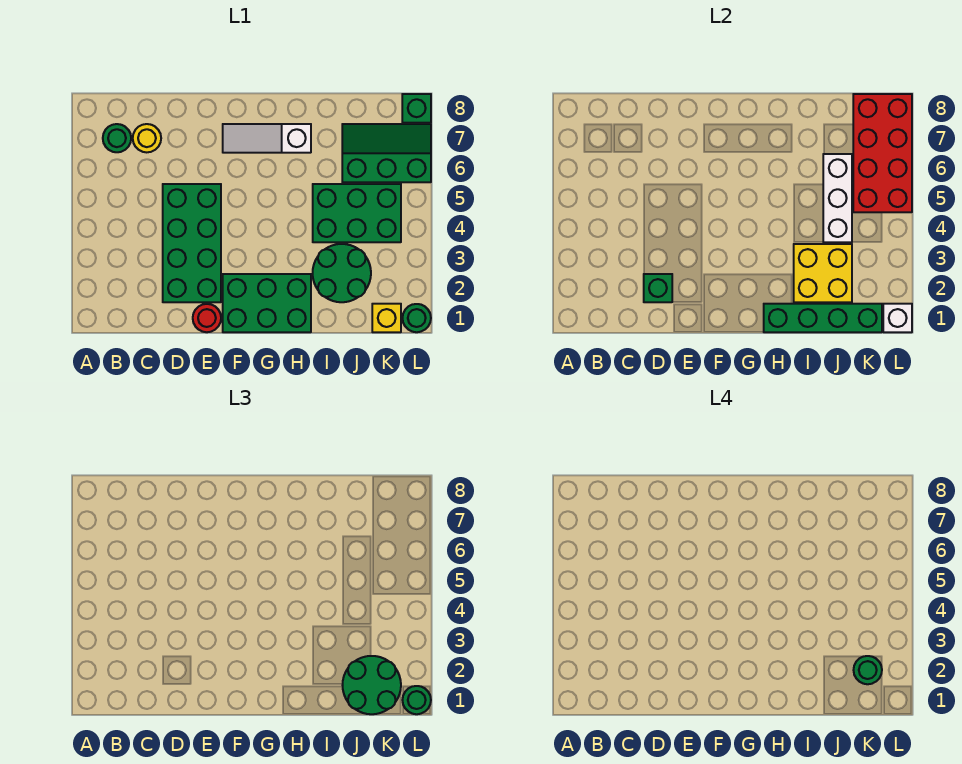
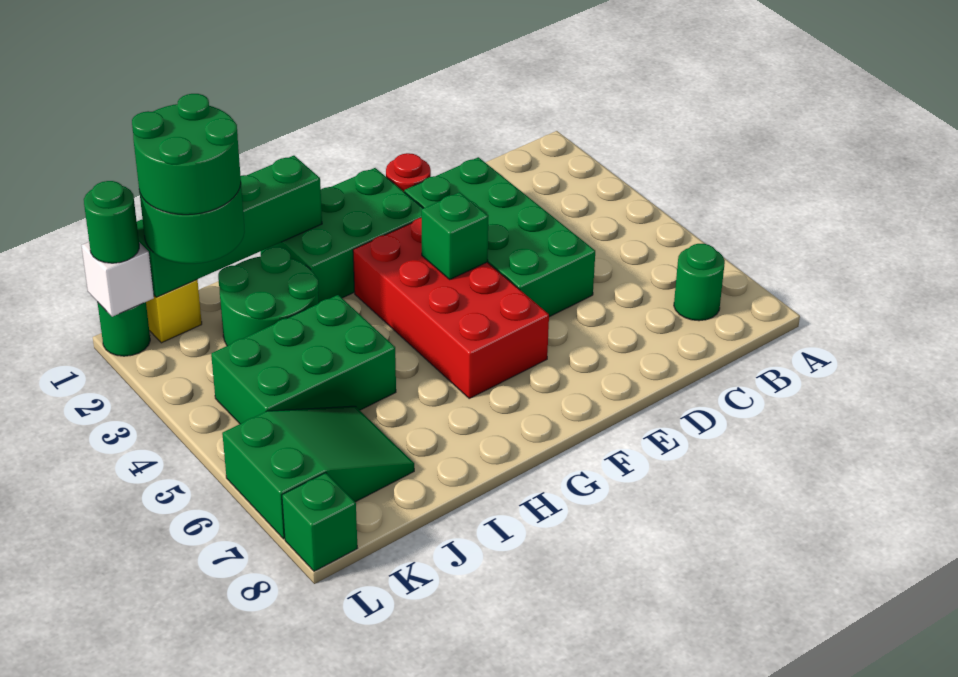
yellow 1x1 round brick [133,124,161,152] -> none
green 1x1 brick [644,274,672,302] -> green 1x1 brick moved to [421,192,488,279]
white 1x3 slope [223,124,311,153] -> none
yellow 2x2 brick [794,244,852,302] -> none
white 1x3 brick [823,154,852,242] -> none
green 2x3 slope [342,124,431,182] -> green 2x3 slope turned to [222,406,414,539]
green 1x1 round brick [854,656,882,684] -> green 2x2 round brick [132,94,241,215]
red 2x4 brick [853,94,912,212] -> red 2x4 brick moved to [353,218,549,398]

